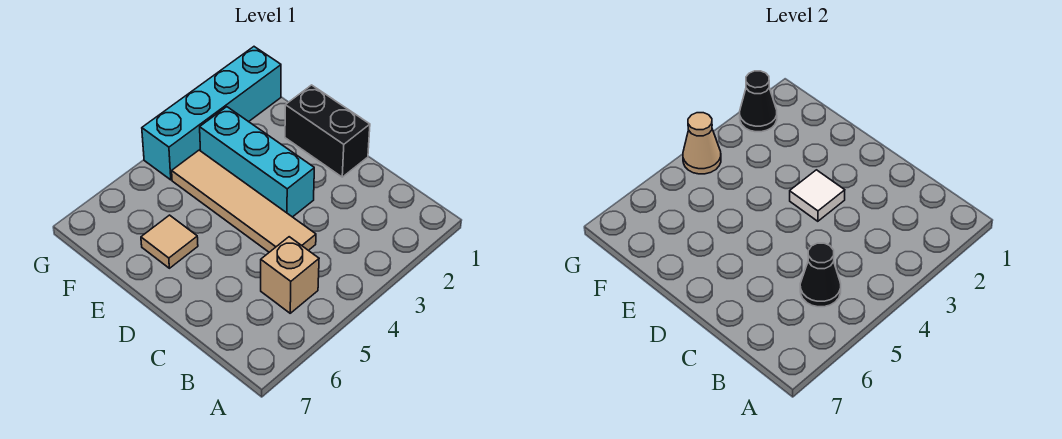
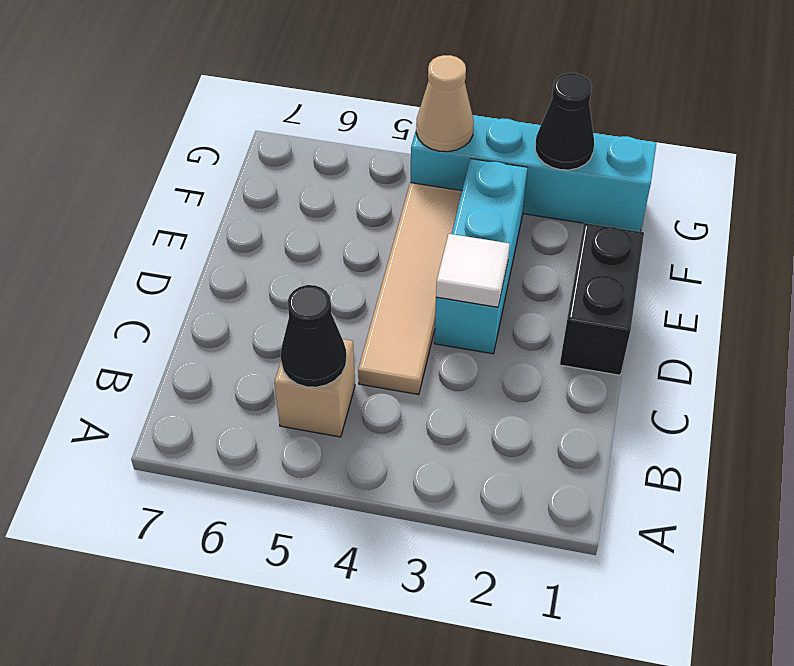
tan 1x1 tile [141,215,198,268] -> none

